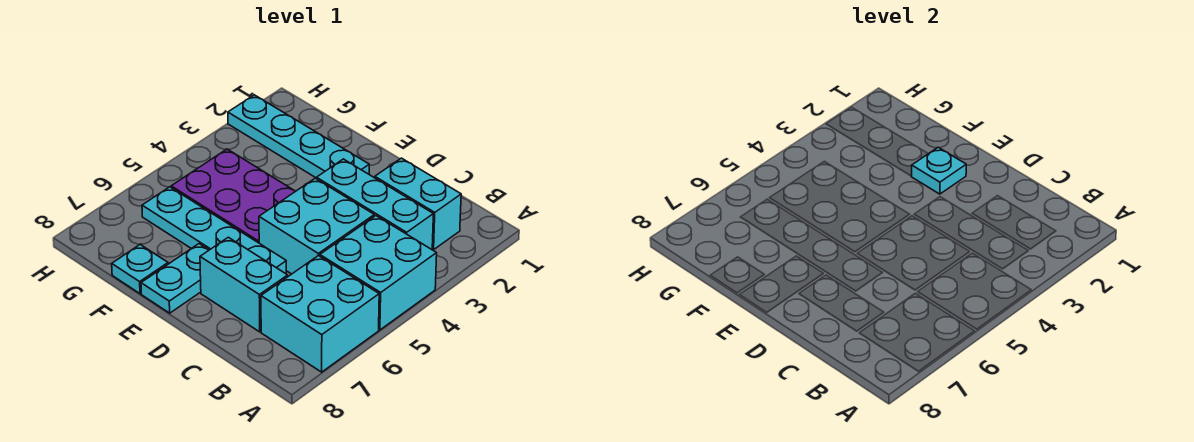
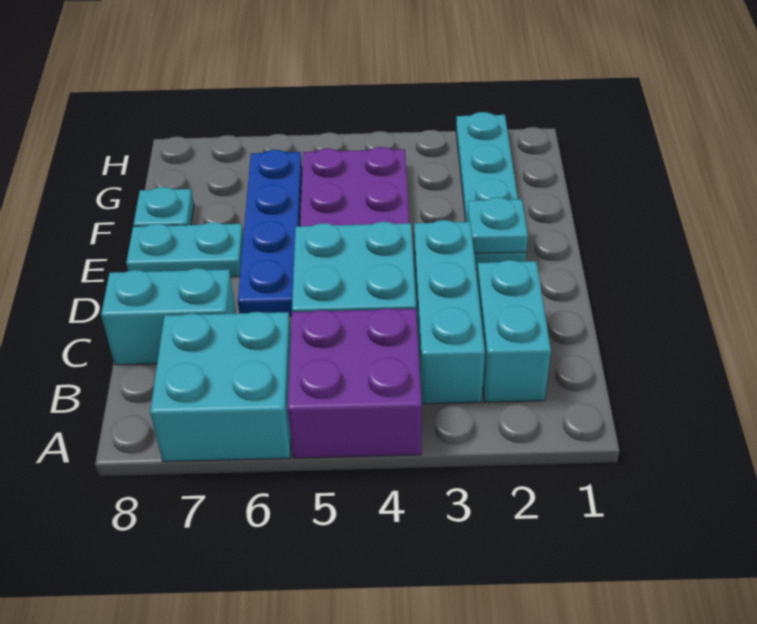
cyan 2x2 brick [320,216,437,330] -> purple 2x2 brick [288,308,422,458]
cyan 1x2 brick [200,237,288,332] -> cyan 1x2 brick turned to [101,268,236,365]
cyan 1x4 plate [142,187,286,273] -> blue 1x4 plate [238,150,302,316]

